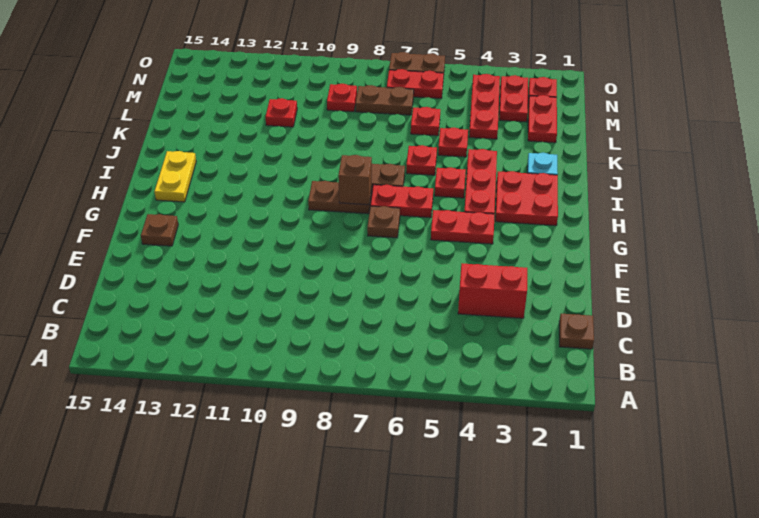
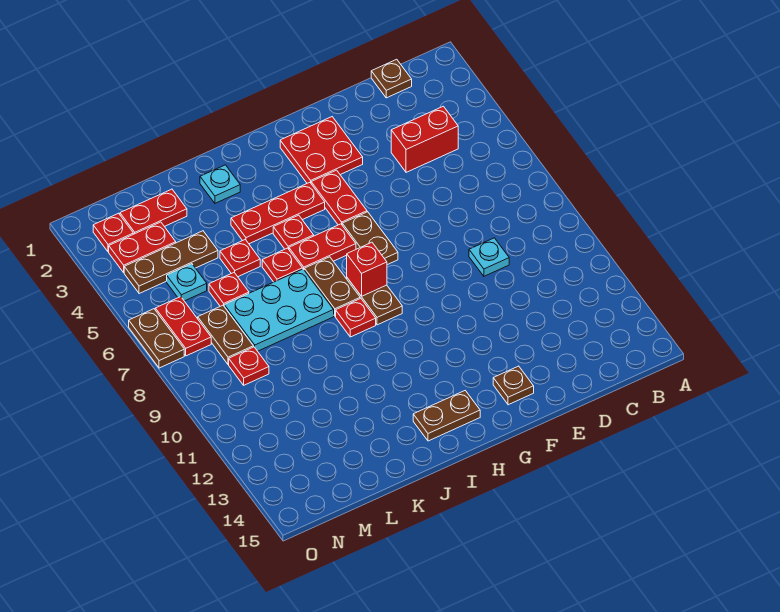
red 1x2 brick [458,264,527,318] -> red 1x2 brick turned to [391,106,458,172]
none -> cyan 1x1 plate [469,238,509,276]
brown 1x1 plate [367,206,400,238] -> brown 1x2 plate [342,212,398,265]
red 2x2 plate [495,171,558,226] -> red 2x2 plate moved to [280,117,363,183]
red 1x2 plate [370,185,433,218] -> red 1x2 plate turned to [289,224,356,269]
brown 1x1 brick [338,155,372,205] -> red 1x1 brick [347,242,387,296]
yellow 1x2 plate [154,151,196,202] -> brown 1x2 plate [413,391,480,441]
none -> cyan 2x3 plate [224,269,334,351]
red 1x3 plate [469,74,500,139] -> brown 1x3 plate [124,231,218,294]
red 1x1 plate [265,98,297,127] -> red 1x1 plate moved to [336,298,376,337]
none -> cyan 1x1 plate [167,264,207,301]

